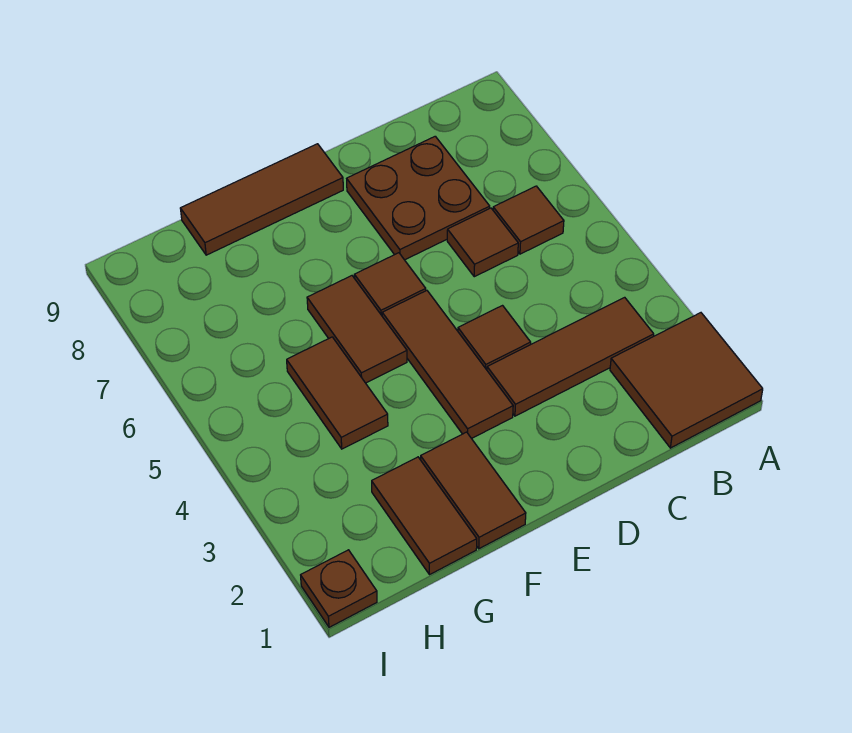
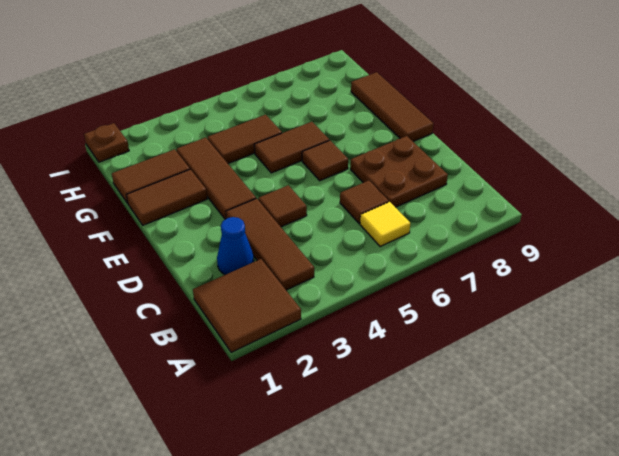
brown 1x1 tile [493,186,564,254] -> yellow 1x1 tile [360,202,410,247]
none -> blue 1x1 cone [217,217,254,275]
brown 1x3 tile [382,291,513,438] -> brown 1x3 tile turned to [176,137,256,219]

